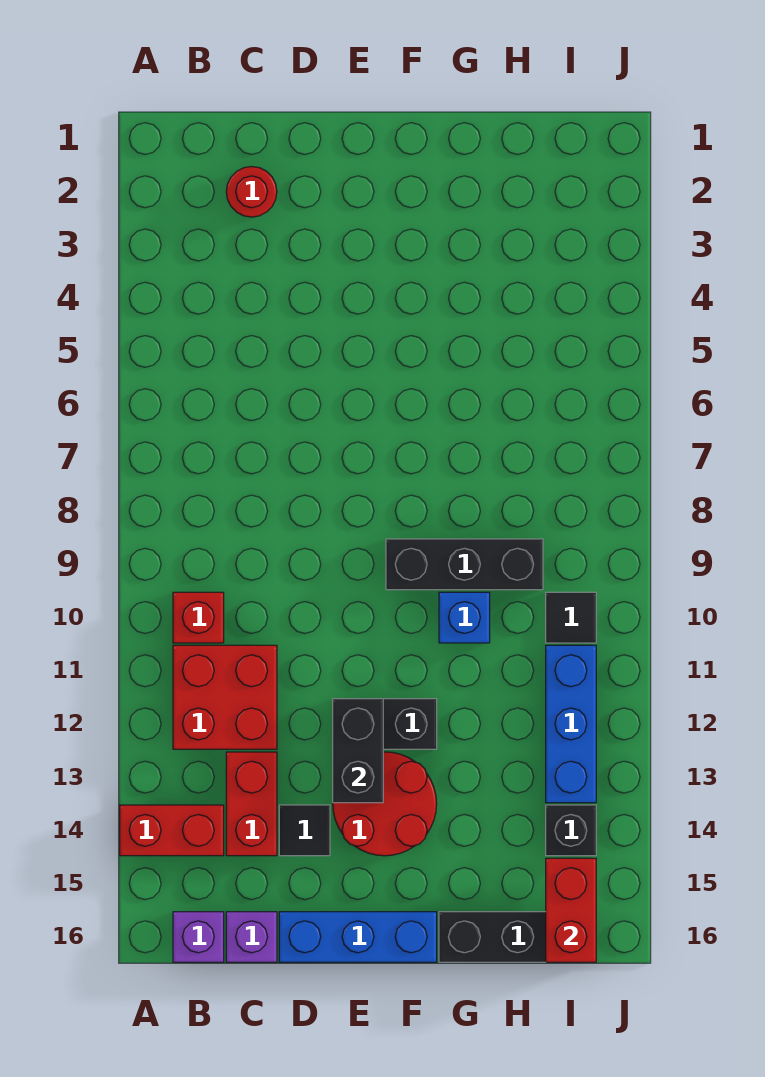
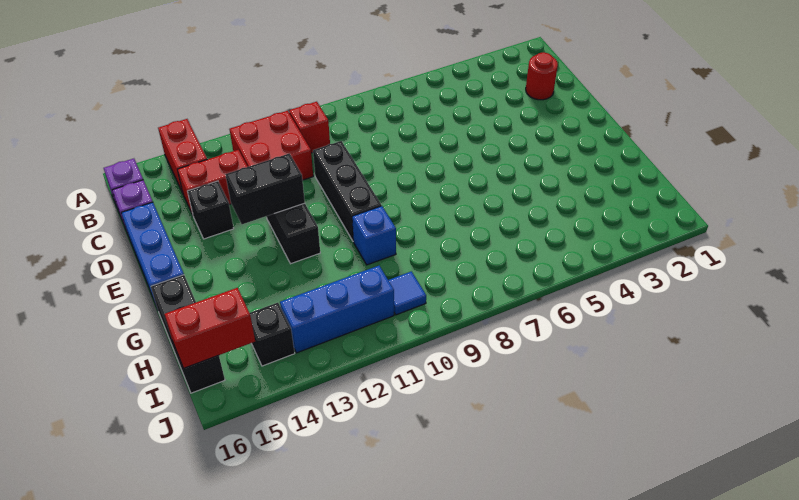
black 1x1 tile [279,805,330,856] -> black 1x1 brick [188,181,234,239]
red 2x2 round brick [333,752,437,856] -> none
black 1x3 brick [386,539,543,590] -> black 1x3 brick moved to [313,141,381,241]
black 1x1 tile [546,592,596,643] -> blue 1x1 tile [388,271,426,315]

